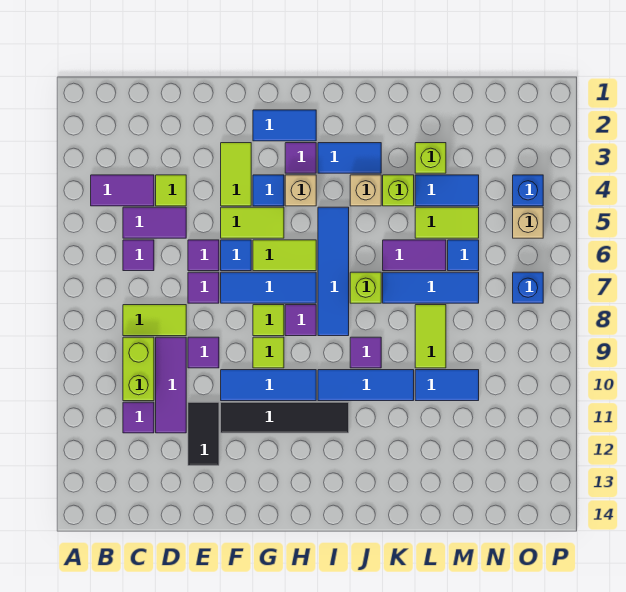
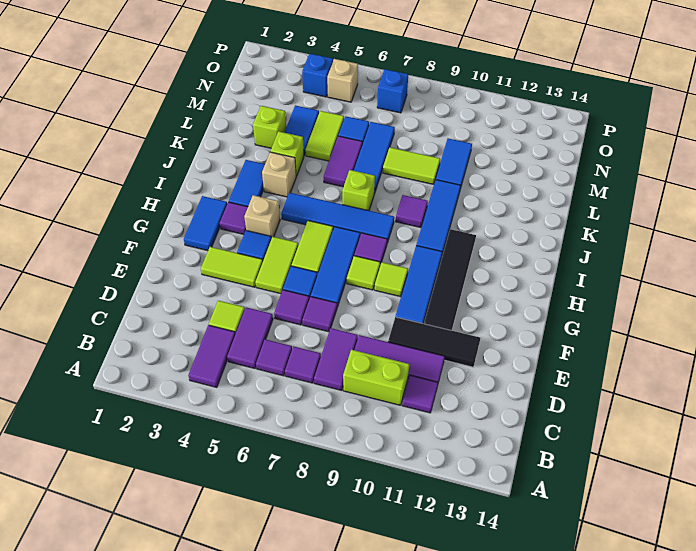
lime 1x2 tile [123,305,186,336] -> purple 1x2 tile [314,328,358,390]
purple 1x1 tile [188,337,219,368] -> purple 1x1 tile moved to [285,346,321,383]
black 1x2 tile [188,402,219,466] -> black 1x3 tile [388,317,480,367]

